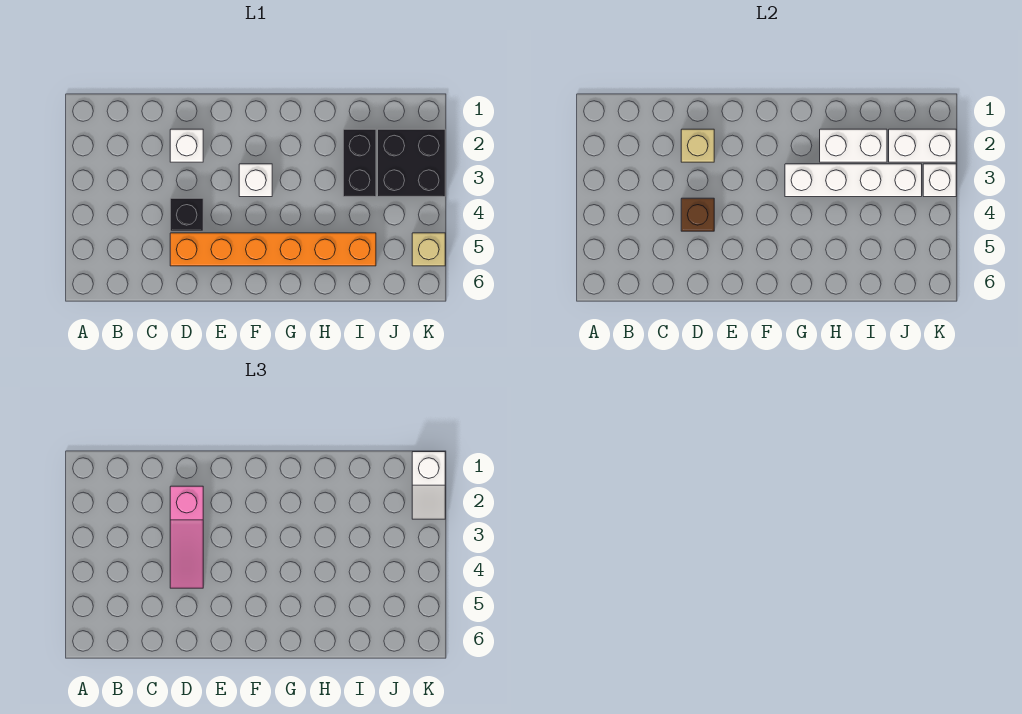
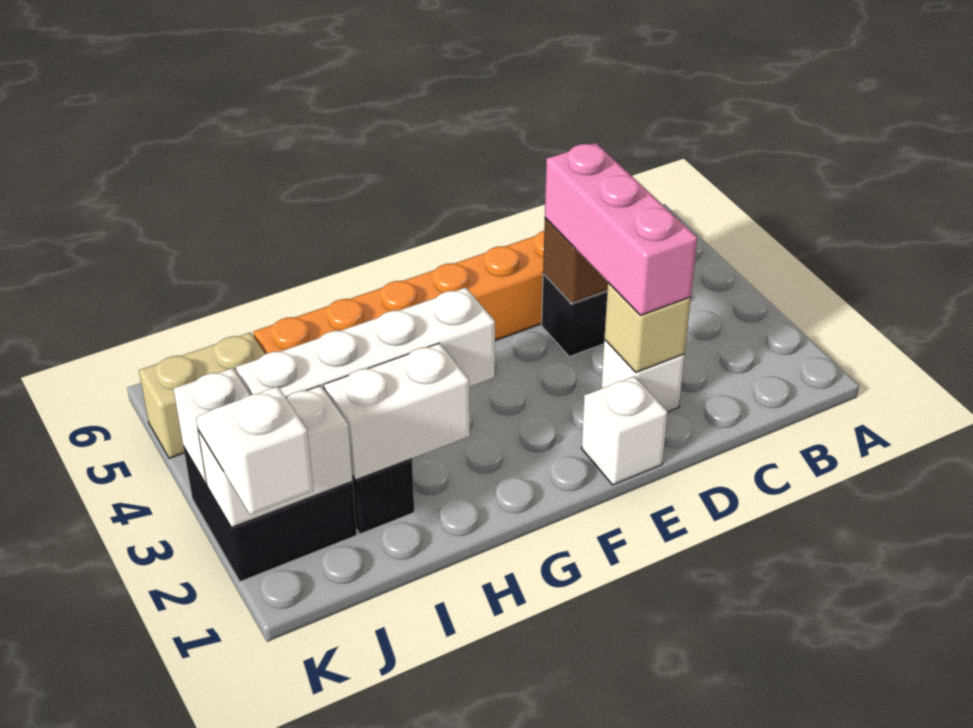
pink 1x3 slope [170,486,203,588] -> pink 1x3 brick [545,143,697,315]
white 1x1 brick [239,164,272,197] -> white 1x1 brick moved to [581,376,668,485]
tan 1x1 brick [412,233,445,266] -> tan 1x2 brick [139,332,265,458]

